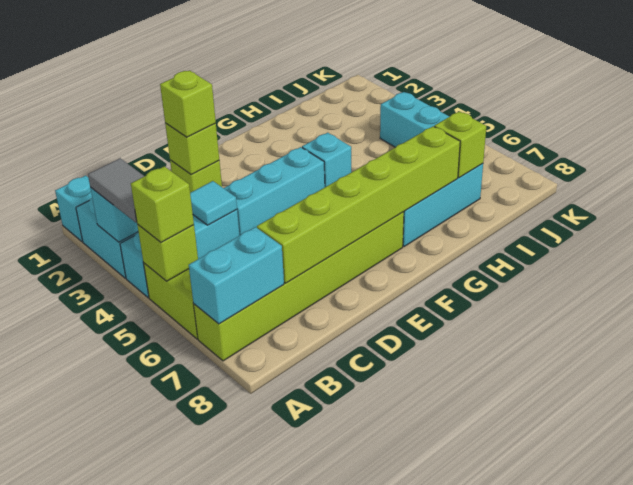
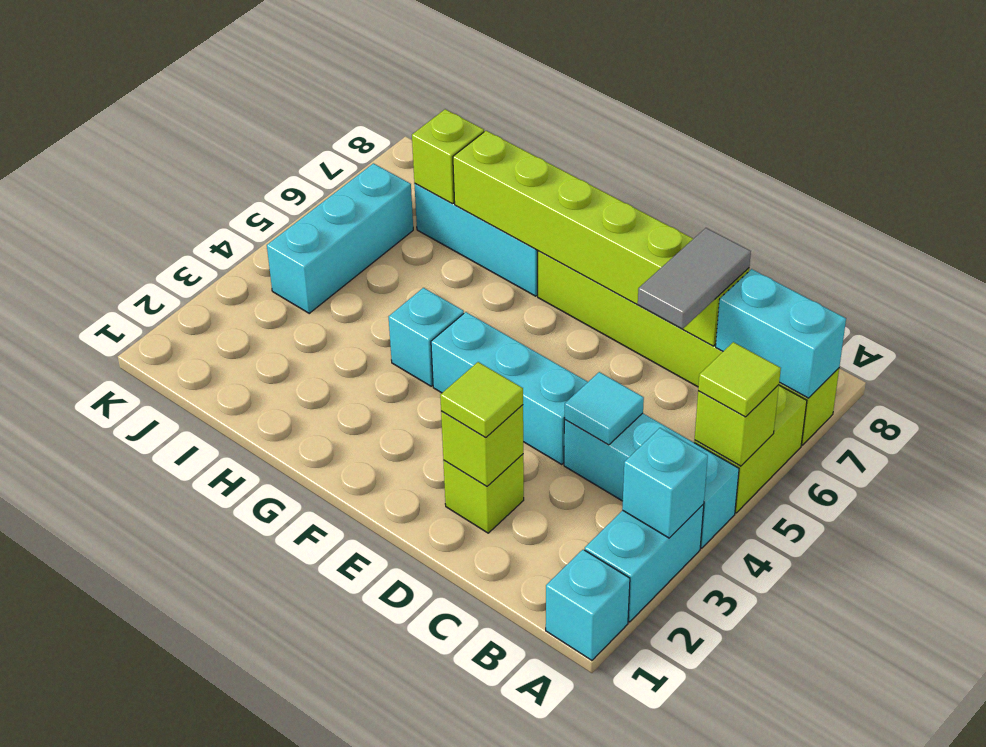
grey 1x2 tile [88,158,144,223] -> grey 1x2 tile moved to [638,228,751,329]
lime 1x1 brick [131,166,194,243] -> lime 1x1 tile [698,342,781,417]
lime 1x1 brick [160,71,216,137] -> lime 1x1 tile [440,362,523,438]

